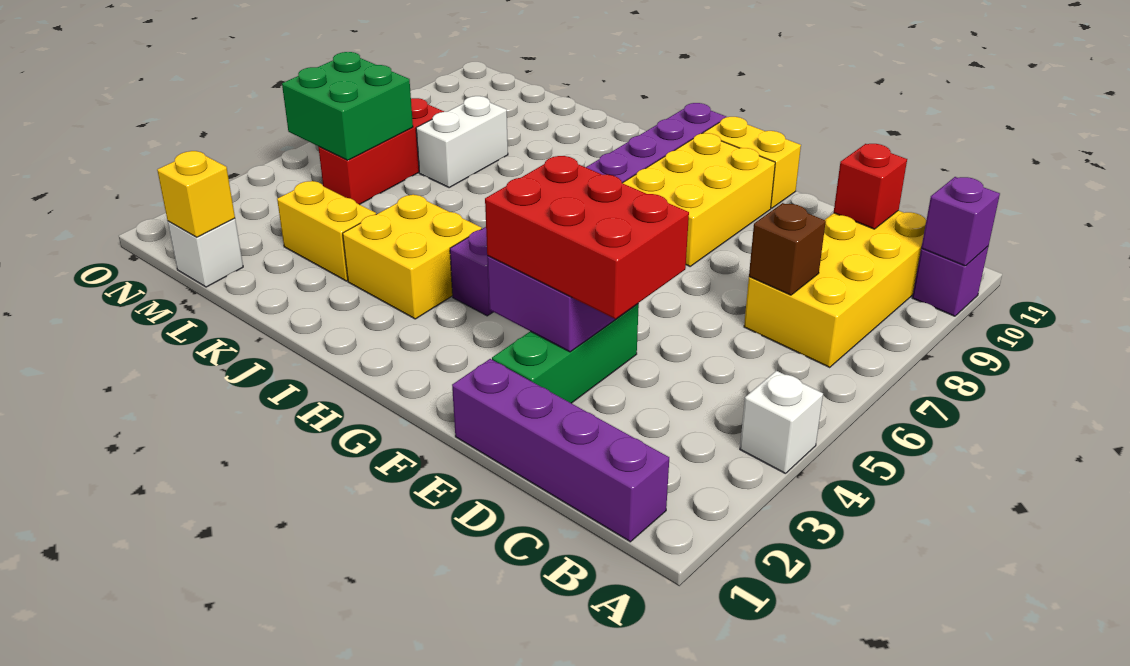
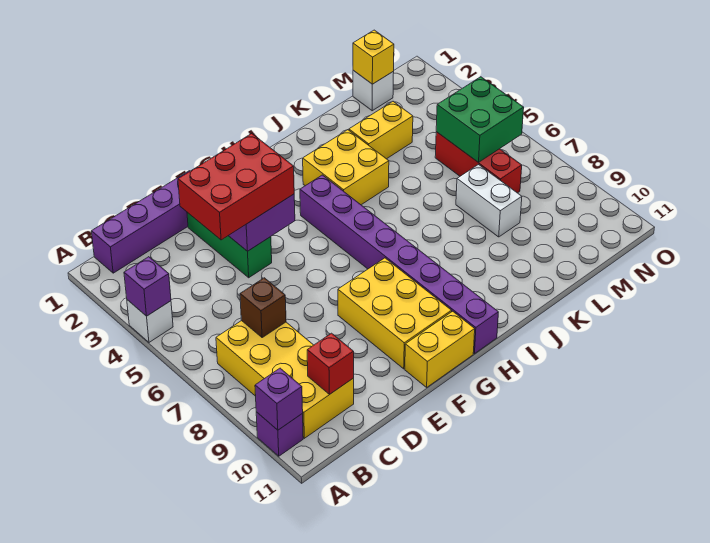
none -> purple 1x1 brick [124,257,171,316]

